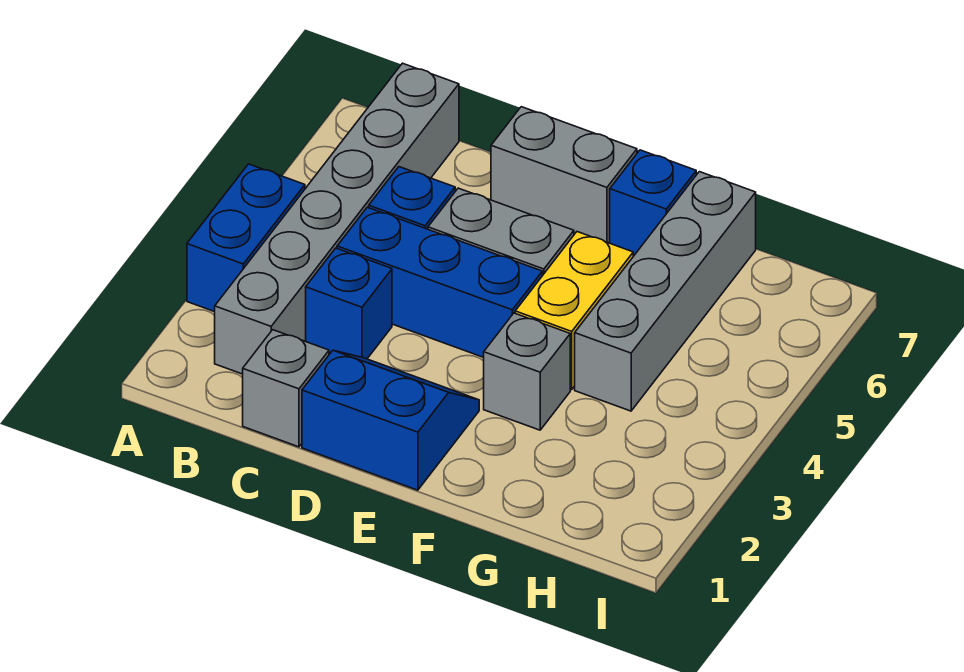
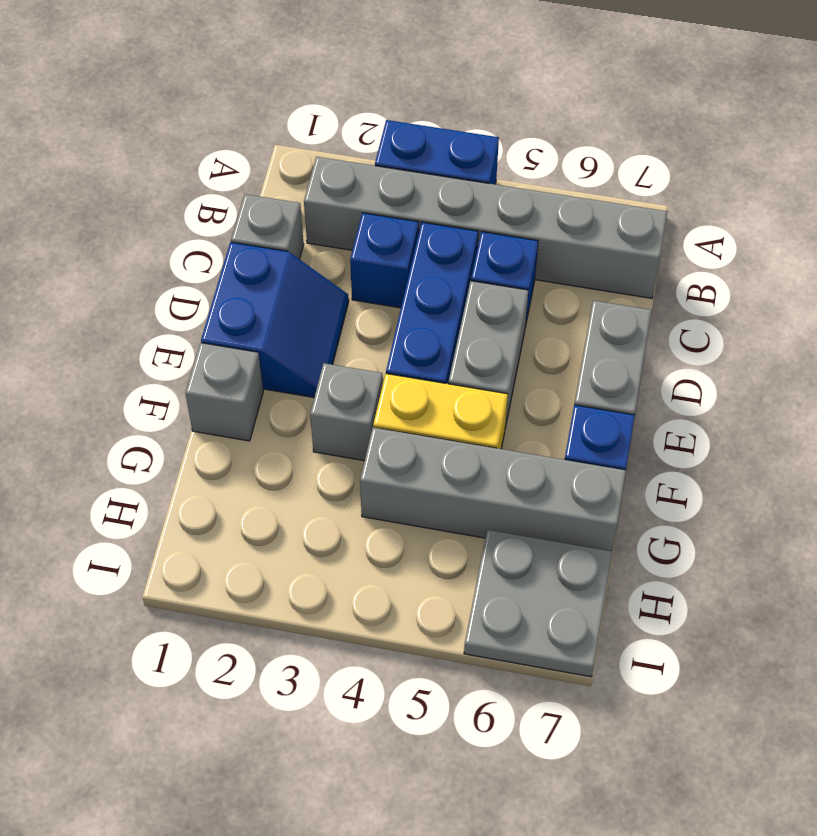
none -> grey 1x1 brick [185,343,263,441]
none -> grey 2x2 plate [464,530,612,677]

